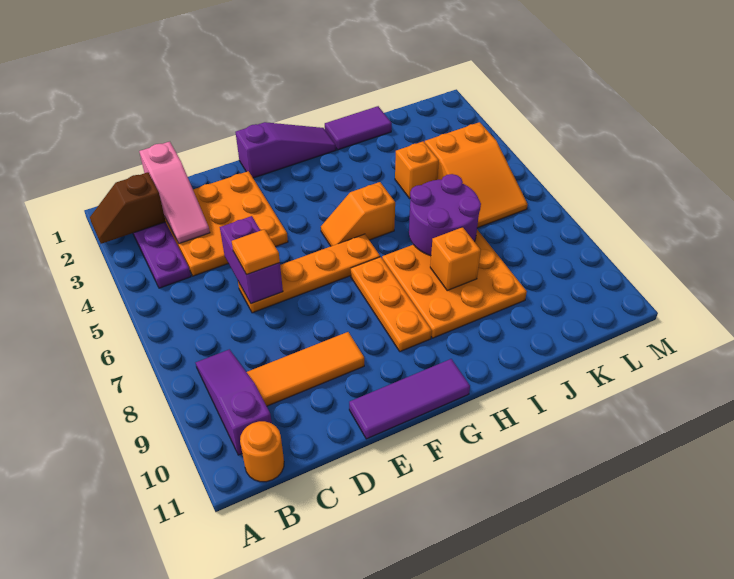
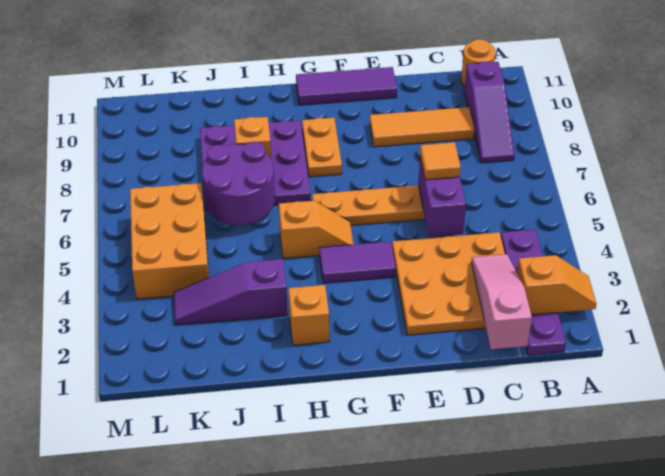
brown 1x2 slope [90,172,166,244] -> orange 1x2 slope [517,255,596,315]
purple 1x3 slope [235,122,336,178] -> purple 1x3 slope moved to [174,259,288,325]
orange 1x3 plate [351,257,432,352] -> orange 1x2 plate [302,118,342,177]
orange 3x3 plate [382,230,527,338] -> purple 3x3 plate [200,120,311,211]
purple 1x2 tile [325,106,392,150] -> purple 1x2 tile moved to [320,241,396,283]
orange 1x1 brick [395,141,439,199] -> orange 1x1 brick moved to [289,285,329,345]
orange 2x3 slope [425,122,528,228] -> orange 2x3 brick [130,183,209,299]

